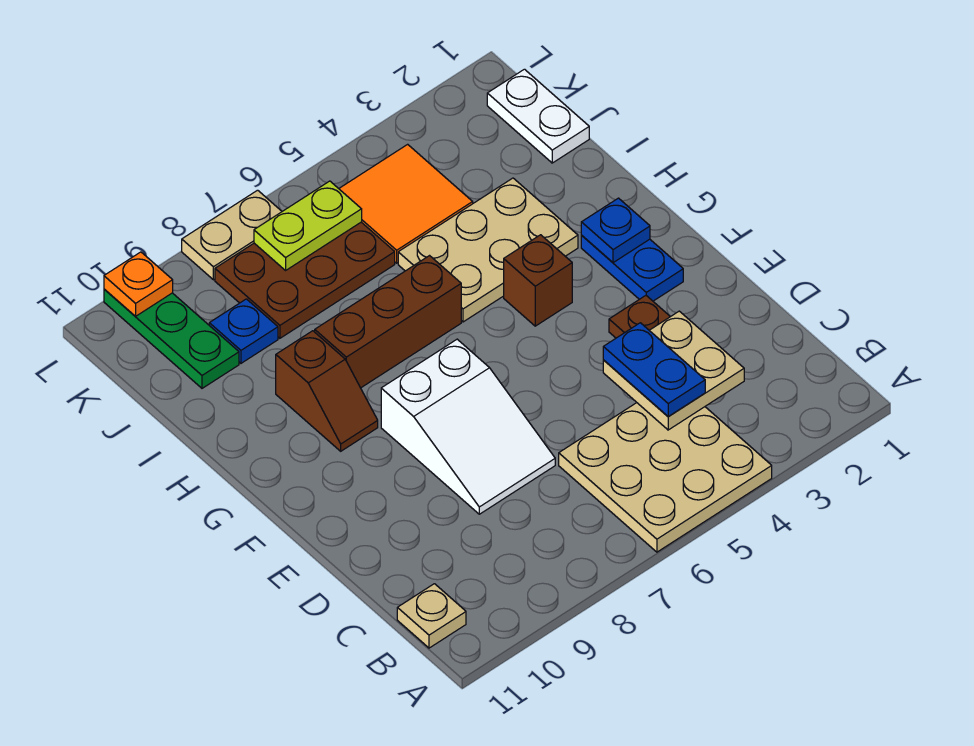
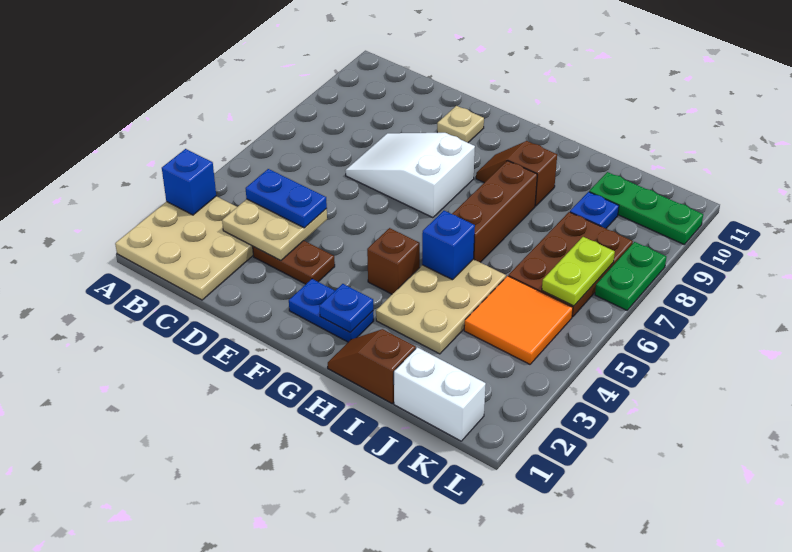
none -> blue 1x1 brick [162,149,216,215]
tan 3x3 plate [559,403,772,552] -> tan 3x3 plate moved to [115,196,253,300]
tan 1x1 plate [397,584,466,648] -> tan 1x1 plate moved to [437,106,484,143]
none -> brown 1x2 slope [328,329,416,403]
none -> blue 1x1 brick [422,211,475,280]
white 1x2 plate [487,69,589,163] -> white 1x2 brick [394,347,486,441]
tan 1x2 plate [182,190,282,280] -> green 1x2 plate [595,242,666,310]
orange 1x1 plate [104,252,173,316] -> none

